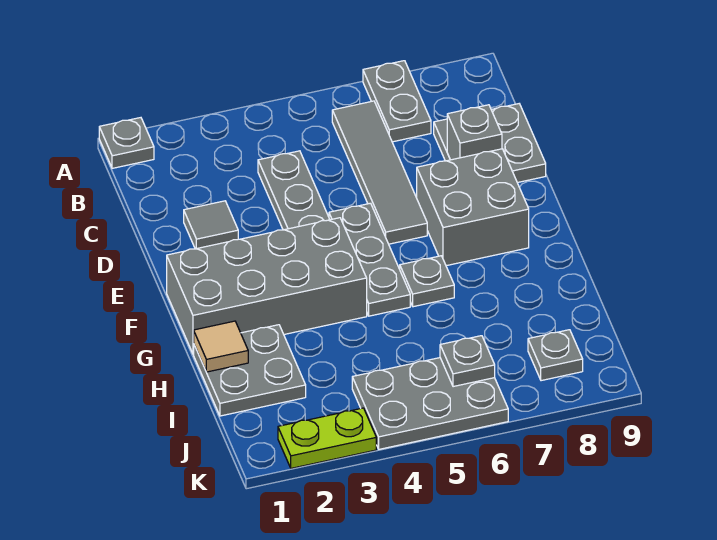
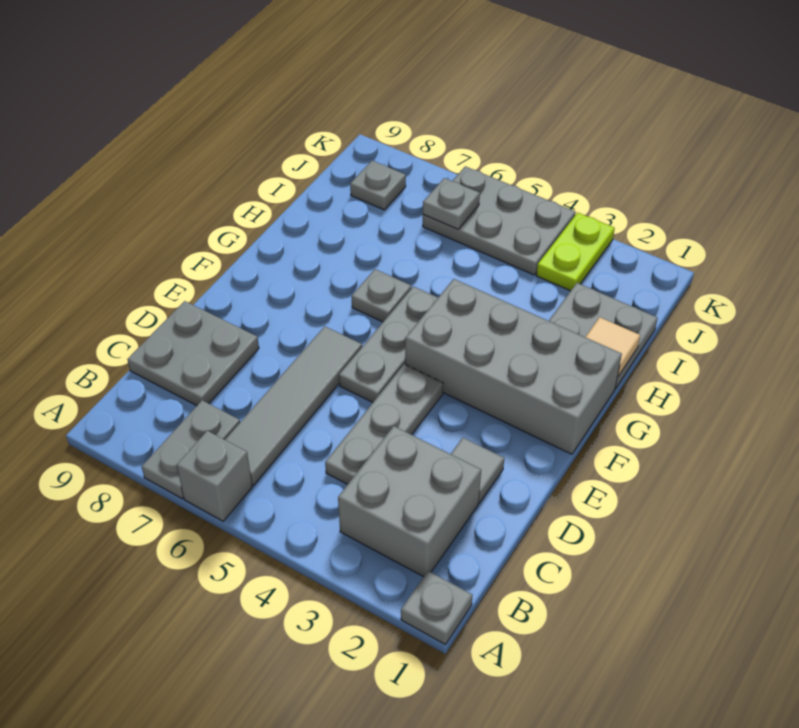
grey 1x1 brick [447,105,502,160] -> grey 1x1 brick moved to [177,431,252,521]
grey 2x2 brick [417,149,529,266] -> grey 2x2 brick moved to [338,426,481,577]
lime 1x2 plate [278,408,376,468] -> lime 1x2 plate turned to [536,213,615,291]

